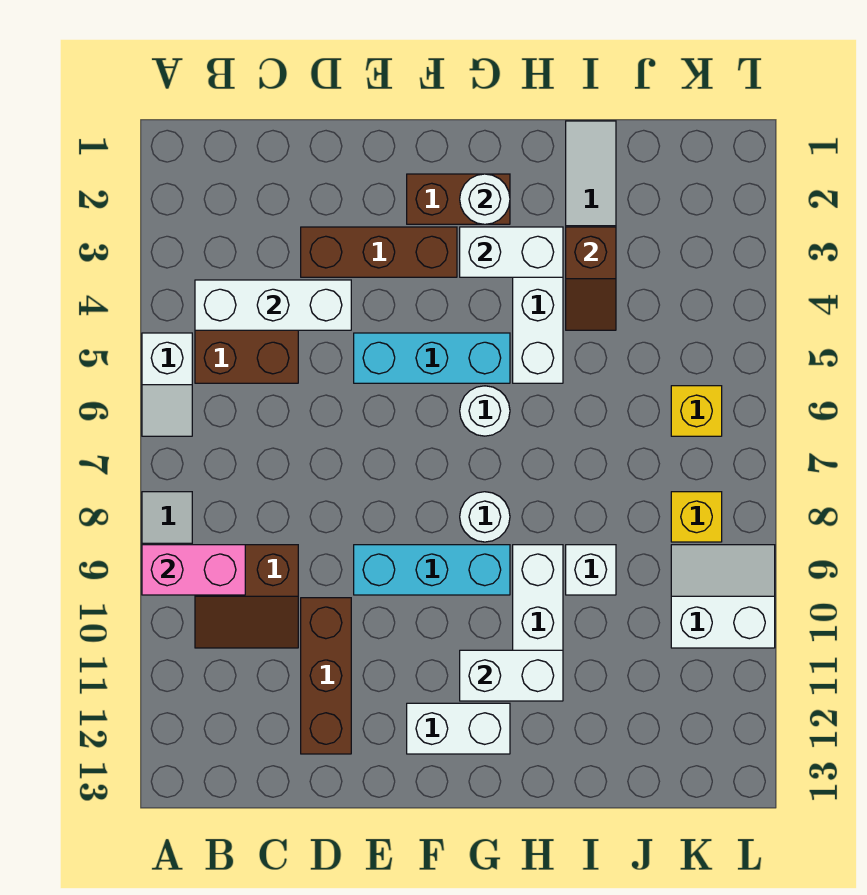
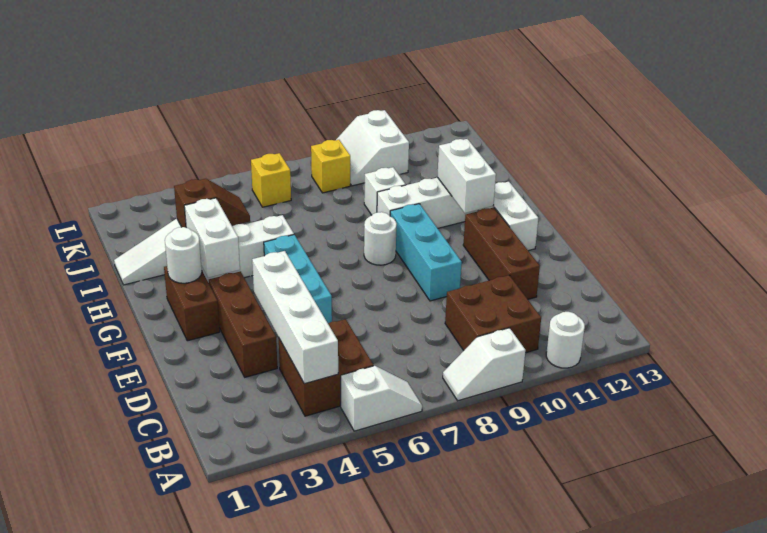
pink 1x2 brick [142,545,245,595] -> none
white 1x3 brick [195,280,351,330] -> white 1x4 brick [252,251,338,384]
brown 2x2 slope [195,545,298,648] -> brown 2x2 brick [445,275,541,353]
brown 1x3 brick [301,598,351,754] -> brown 1x3 brick turned to [463,207,540,299]
white 1x1 round brick [460,386,510,436] -> white 1x1 round brick moved to [546,312,585,368]

